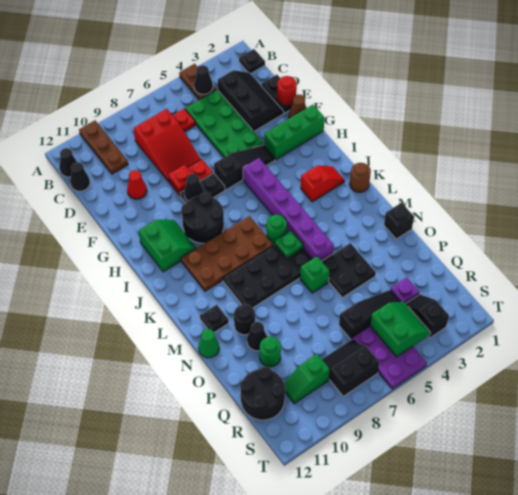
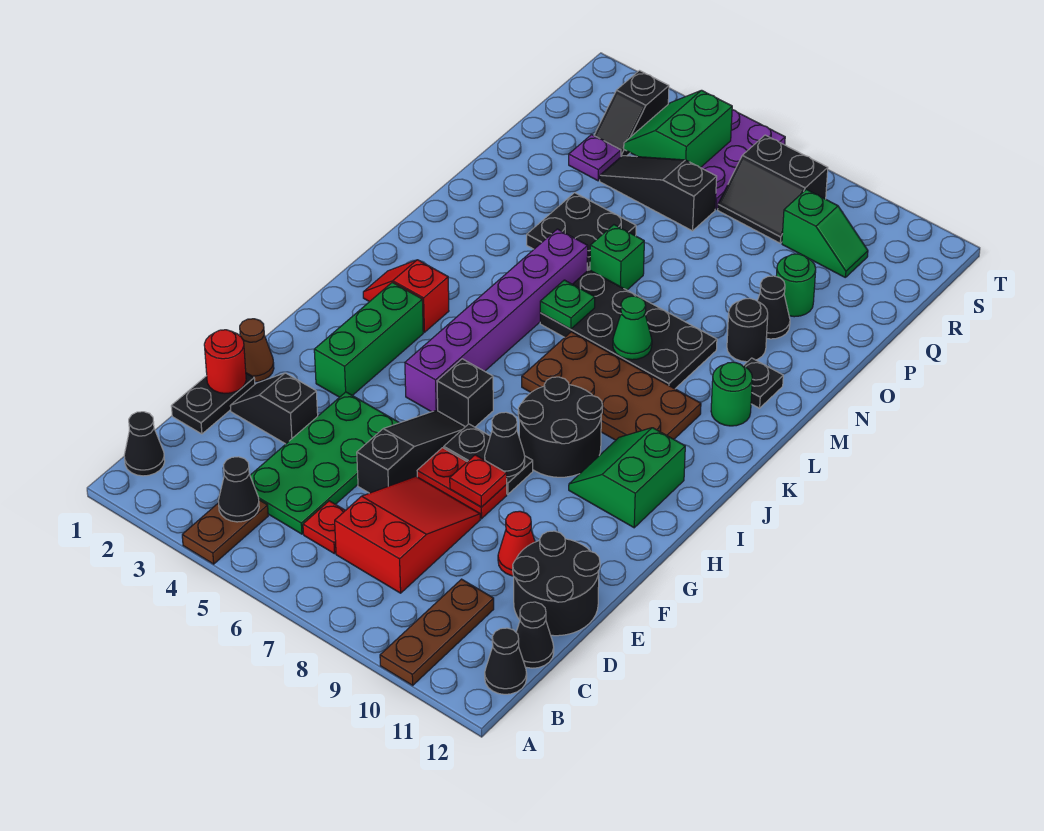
black 1x1 plate [239,49,265,74] -> black 1x1 cone [124,412,165,476]
black 2x3 slope [218,70,284,131] -> black 1x2 slope [230,373,318,444]
green 1x3 brick [264,105,325,160] -> green 1x3 brick turned to [314,282,423,397]
black 1x3 slope [214,145,275,190] -> black 1x3 slope turned to [357,410,465,493]
brown 1x1 round brick [350,163,371,193] -> none
green 1x1 round brick [267,215,287,244] -> green 1x1 round brick moved to [711,362,752,426]
black 1x1 brick [384,203,414,239] -> black 1x1 brick moved to [437,359,493,427]
green 1x1 cone [198,329,219,358] -> green 1x1 cone moved to [613,296,652,360]
black 2x2 round brick [240,366,285,420] -> black 2x2 round brick moved to [513,531,600,636]

